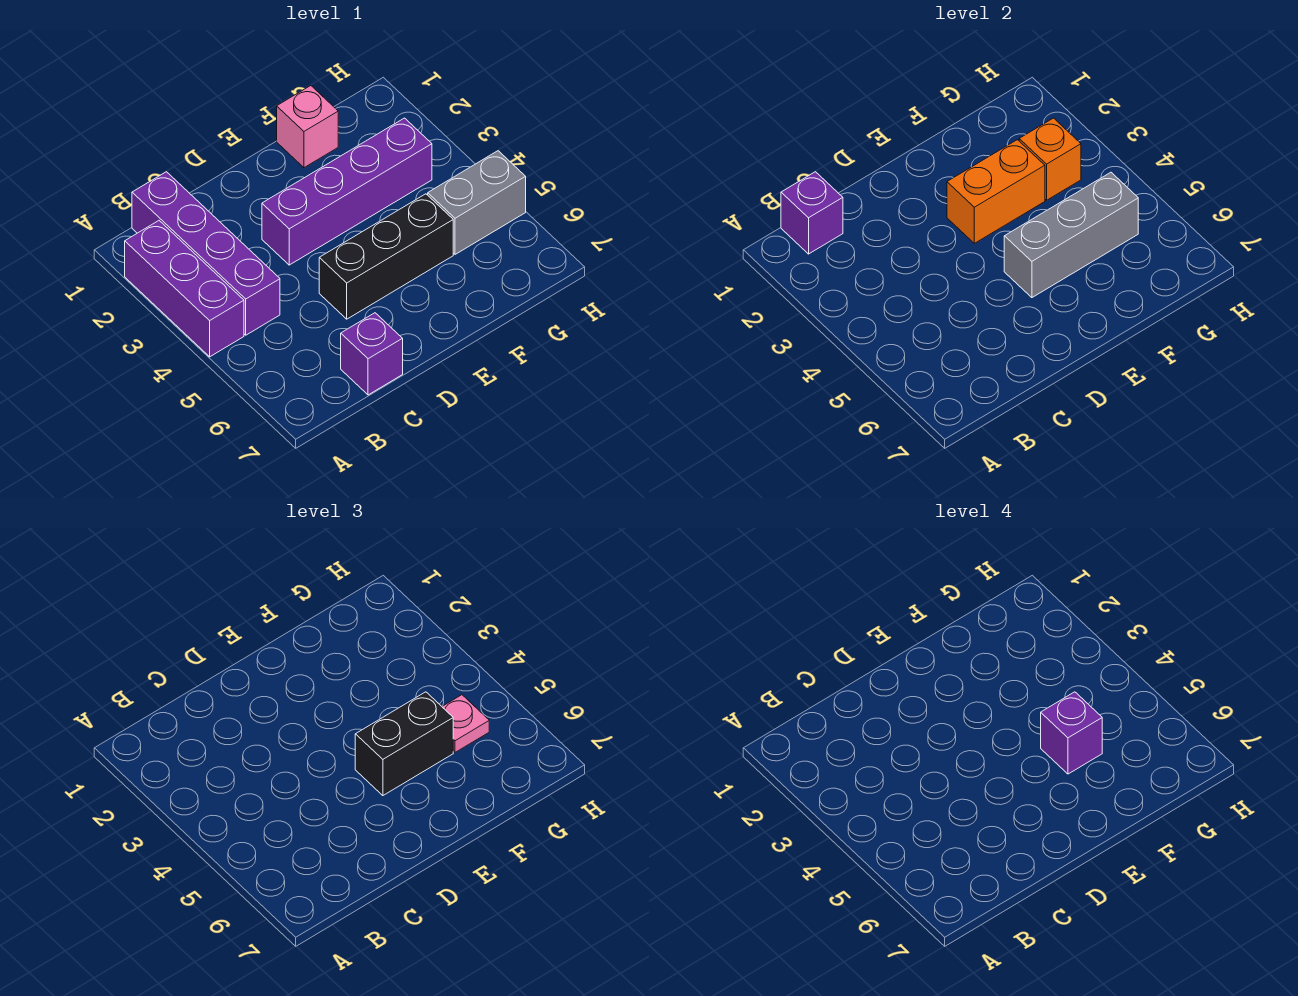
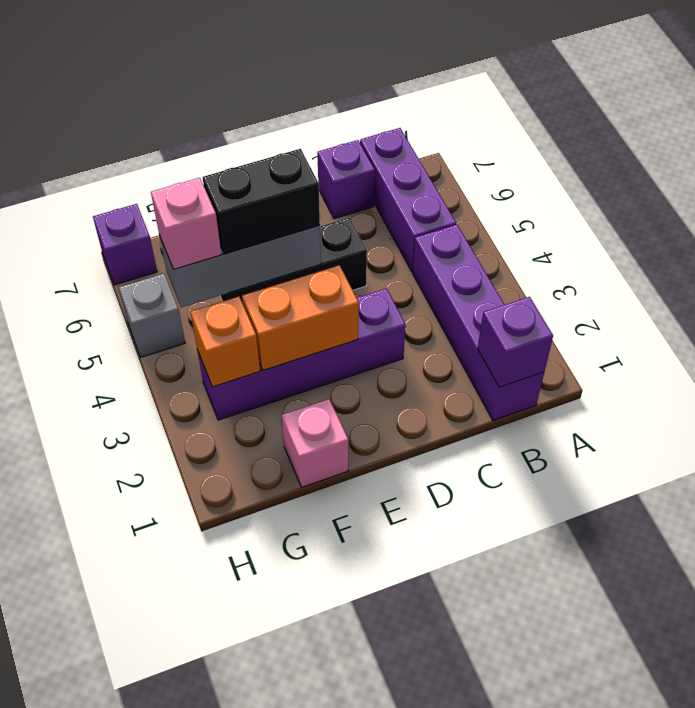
purple 1x3 brick [125,221,244,357] -> purple 1x3 brick moved to [360,128,456,272]
purple 1x1 brick [1041,692,1102,774] -> purple 1x1 brick moved to [93,204,157,285]
grey 1x2 brick [428,151,526,254] -> grey 1x1 brick [119,274,185,357]
pink 1x1 plate [442,695,489,752] -> pink 1x1 brick [151,178,222,269]

